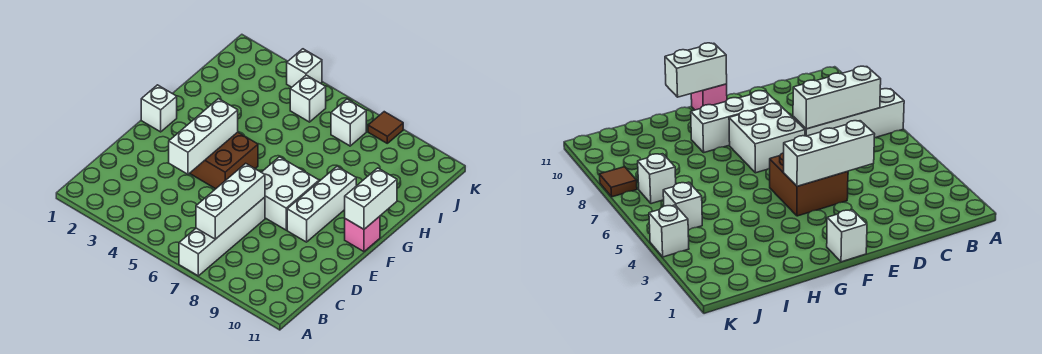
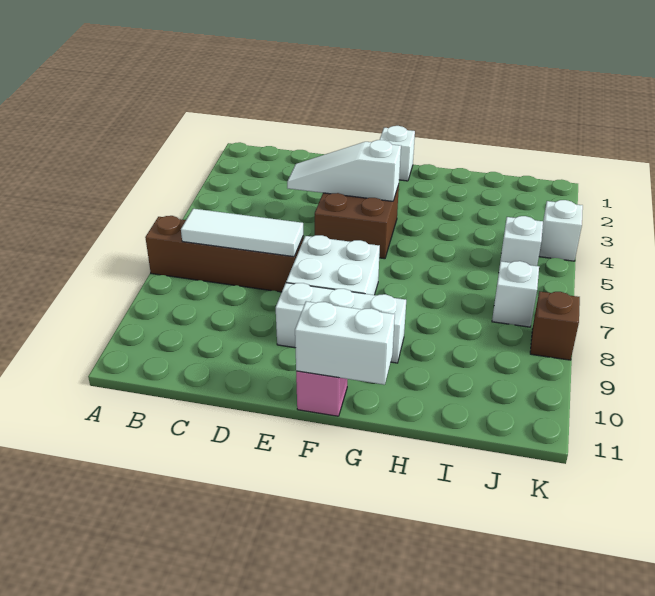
white 1x4 brick [179,197,265,276] -> brown 1x4 brick [145,216,303,292]
white 1x3 brick [196,163,265,239] -> white 1x3 tile [181,209,303,257]
white 1x3 brick [169,99,238,174] -> white 1x3 slope [287,140,401,201]
brown 1x1 tile [368,112,403,143] -> brown 1x1 brick [530,291,580,360]

